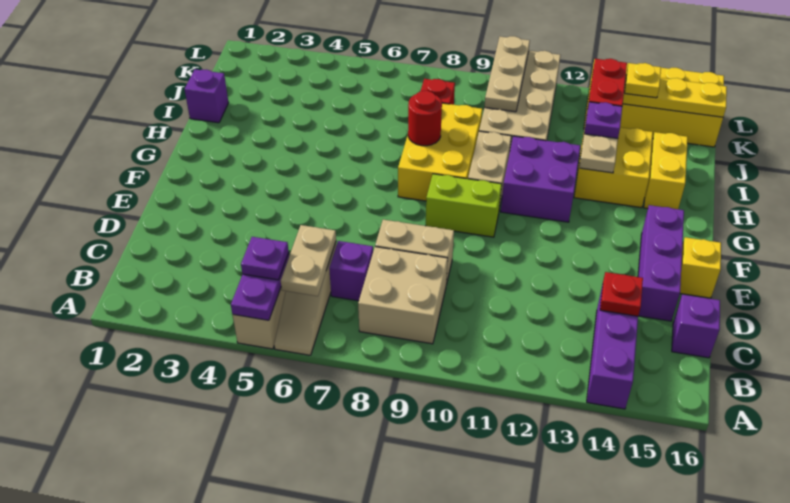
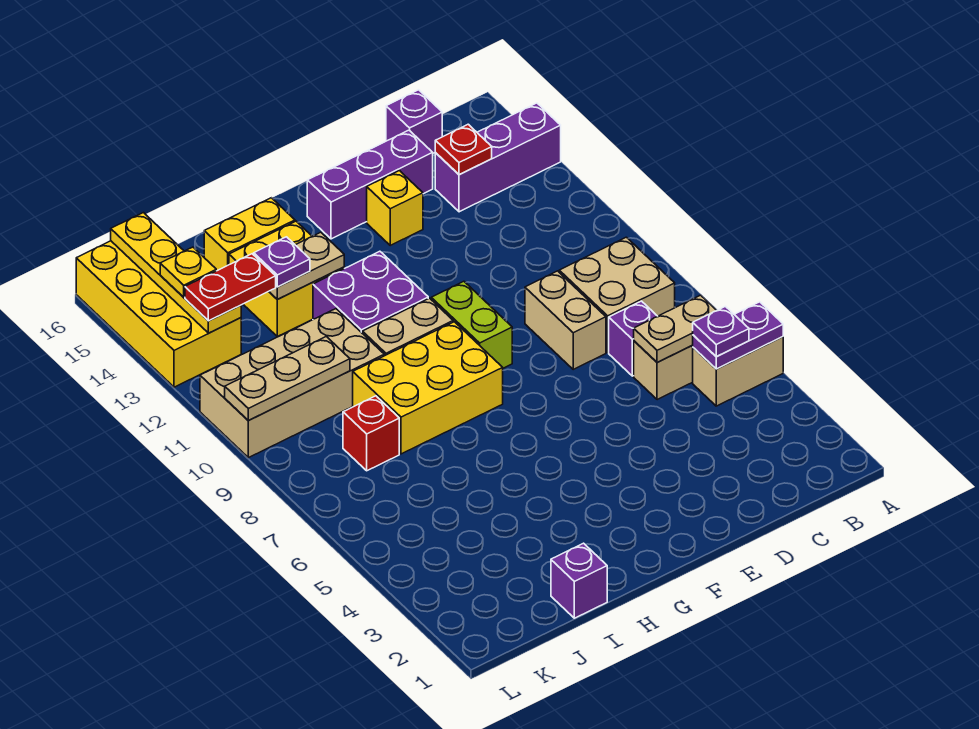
yellow 1x1 brick [680,237,721,298] -> yellow 1x1 brick moved to [367,171,423,245]
red 1x1 round brick [408,91,442,146] -> none

